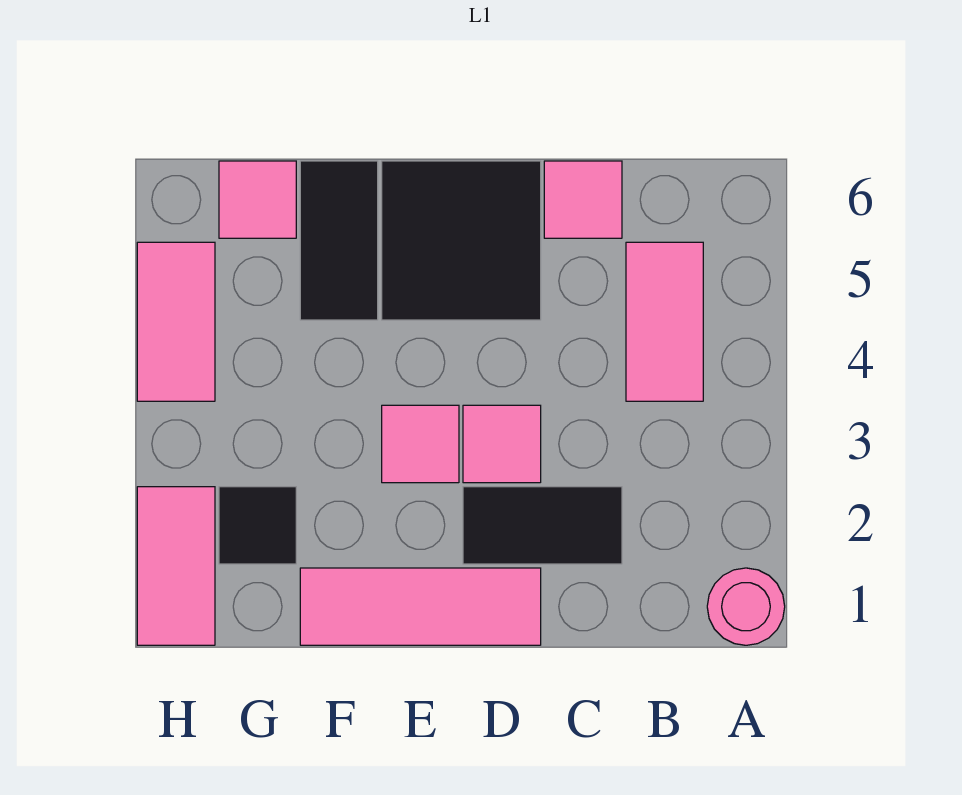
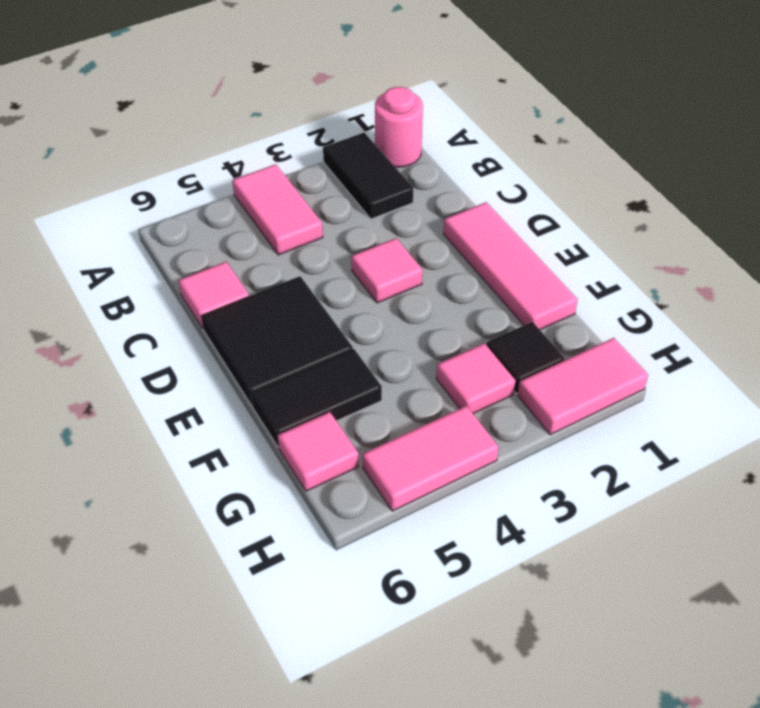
pink 1x2 tile [626,242,703,401] -> pink 1x2 tile turned to [232,164,323,255]
black 1x2 tile [463,487,622,564] -> black 1x2 tile moved to [323,133,413,219]
pink 1x1 tile [382,405,459,483] -> pink 1x1 tile moved to [436,343,515,414]

